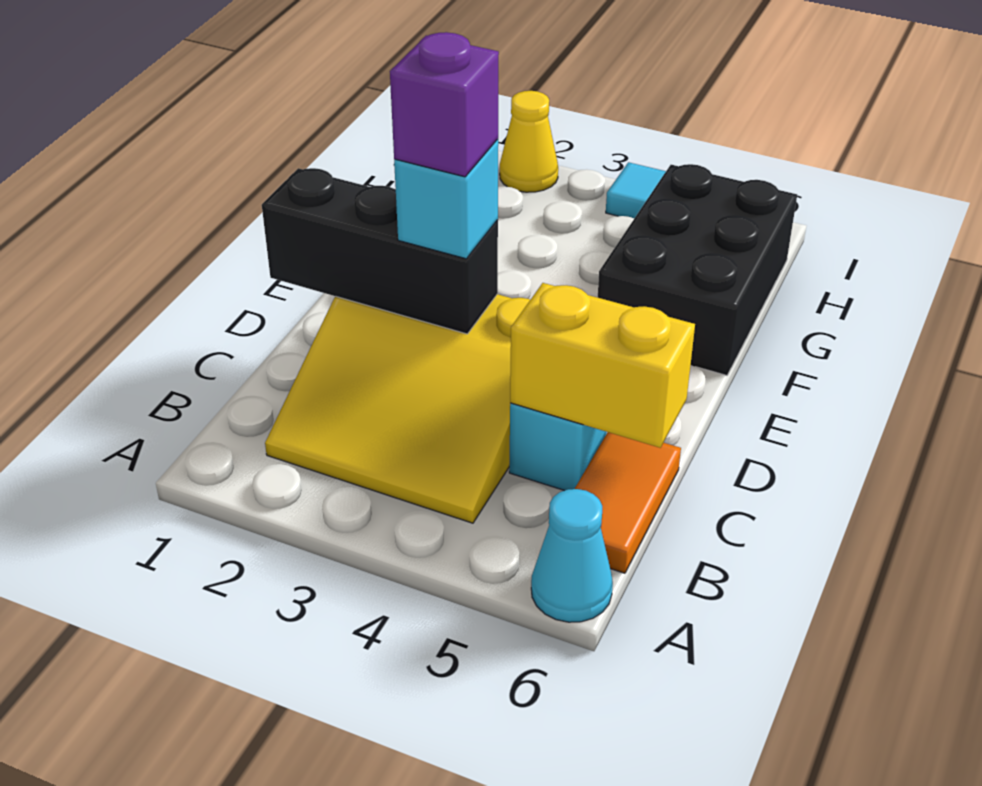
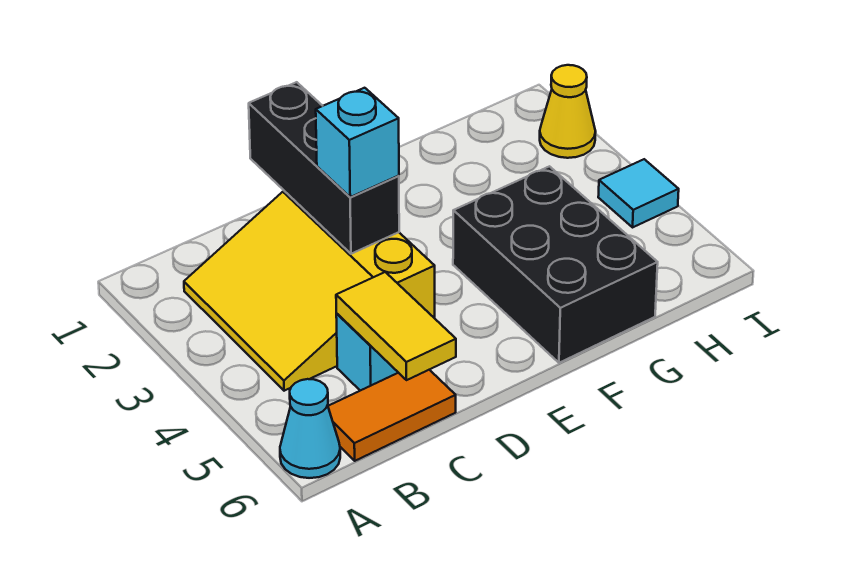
yellow 1x2 brick [510,283,695,448] -> yellow 1x2 tile [336,272,456,380]
purple 1x1 brick [390,32,499,177] -> none
black 2x3 brick [598,164,797,375] -> black 2x3 brick turned to [453,166,658,363]

